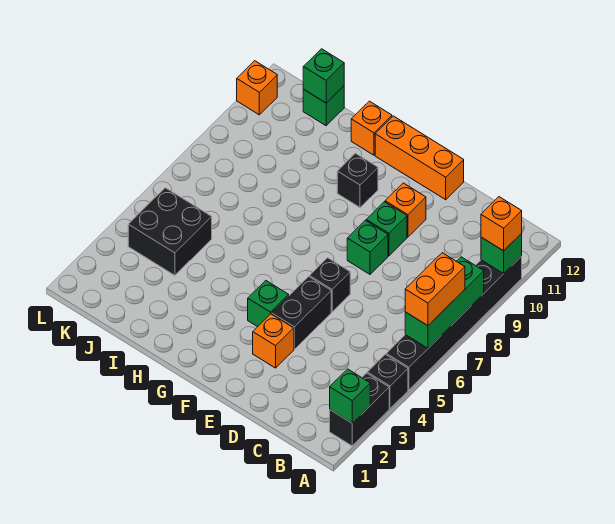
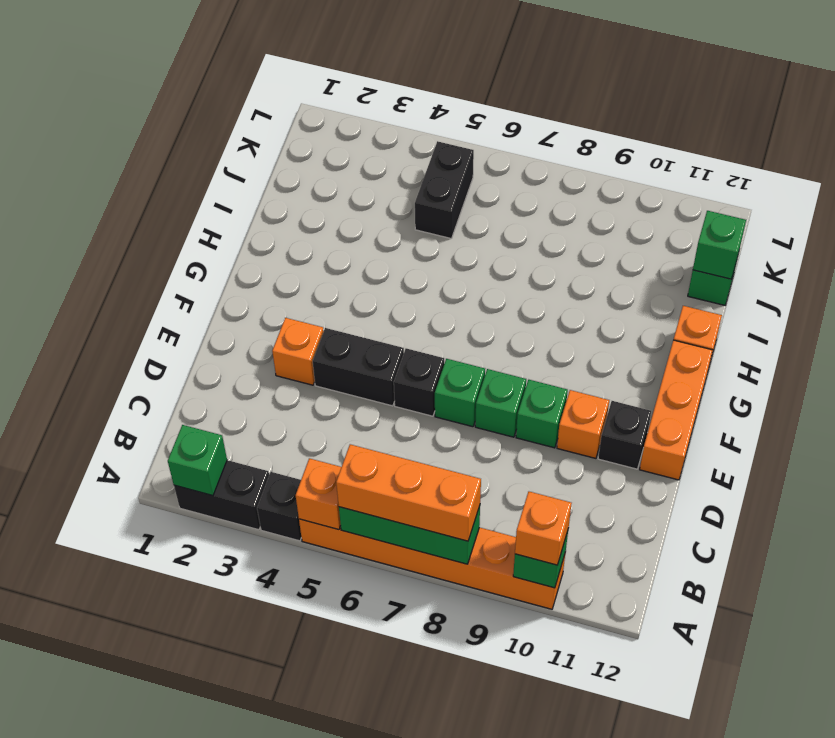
black 1x6 brick [386,256,522,390] -> orange 1x6 brick [299,519,566,609]
orange 1x2 brick [405,253,465,326] -> orange 1x3 brick [336,444,481,541]
green 1x1 brick [248,281,289,327] -> green 1x1 brick moved to [435,359,485,427]
black 1x1 brick [337,153,378,207] -> black 1x1 brick moved to [598,401,651,469]
black 2x2 brick [128,188,212,275] -> black 1x2 brick [415,141,474,239]
orange 1x1 brick [237,61,277,115] -> orange 1x1 brick moved to [296,458,341,530]

